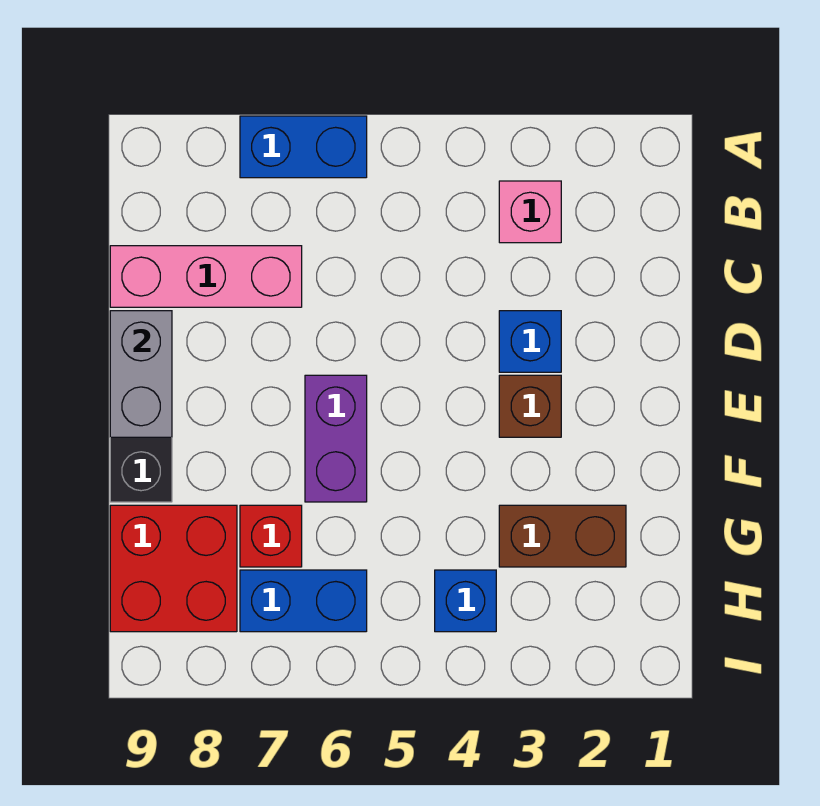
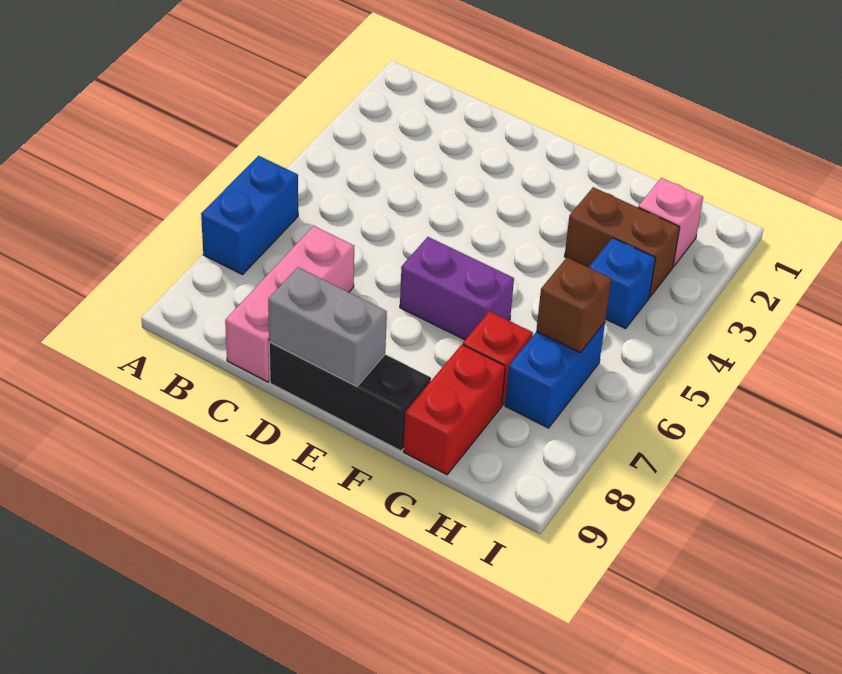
pink 1x1 brick [499,181,561,243] -> pink 1x1 brick moved to [638,178,703,266]
blue 1x1 brick [499,311,561,372] -> none
brown 1x1 brick [499,375,561,437] -> brown 1x1 brick moved to [536,258,611,352]
brown 1x2 brick [499,505,626,567] -> brown 1x2 brick turned to [565,187,680,297]
red 2x2 brick [110,505,237,632] -> red 1x2 brick [404,345,505,475]

